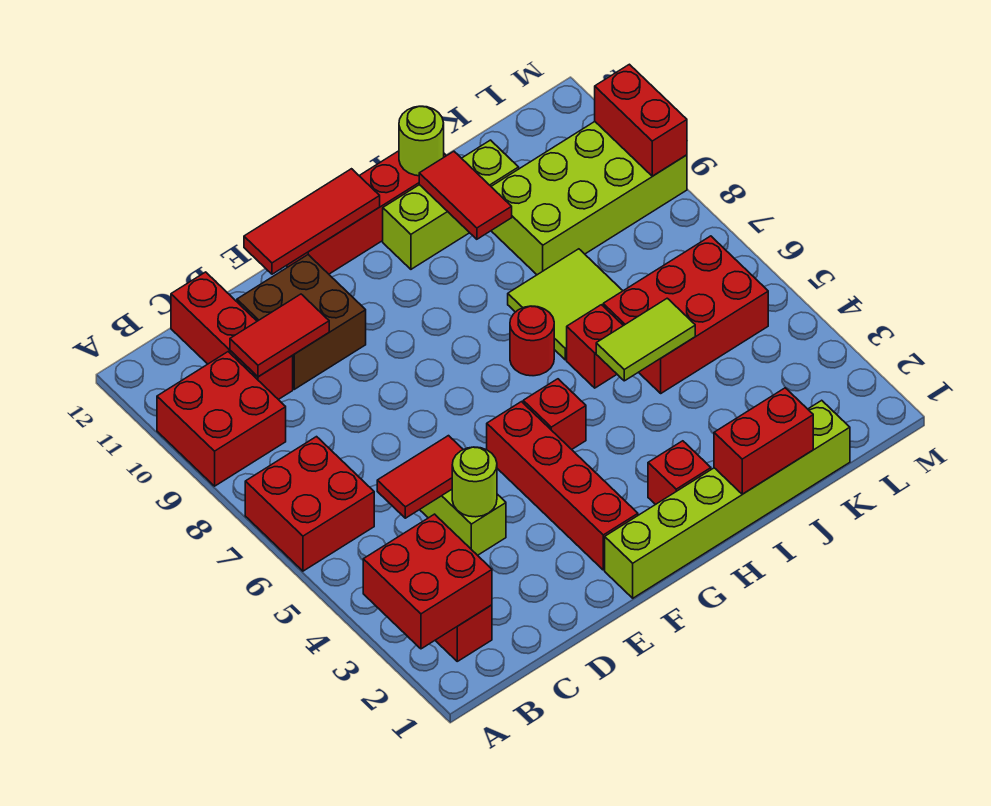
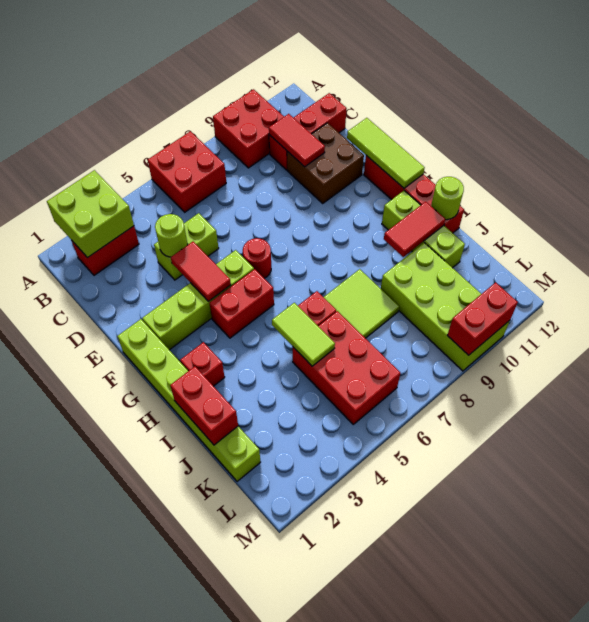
red 2x2 brick [363,514,492,649] -> lime 2x2 brick [47,170,134,258]
red 1x2 tile [377,436,463,518] -> red 1x2 tile moved to [171,242,231,301]
red 1x3 tile [244,169,380,274] -> lime 1x3 tile [347,118,425,188]
red 1x4 brick [487,402,638,570] -> lime 1x4 brick [142,250,254,350]
red 1x1 brick [523,379,586,449] -> red 1x2 brick [209,269,274,338]
red 1x1 round brick [510,306,554,376] -> red 1x1 round brick moved to [243,238,271,278]

